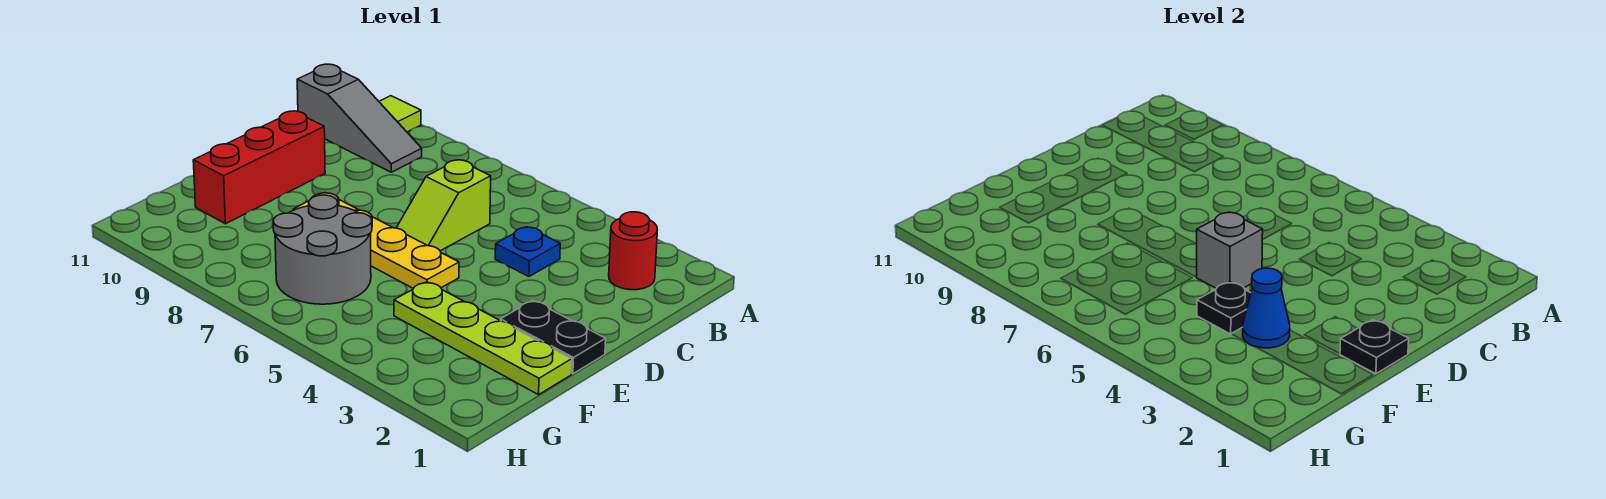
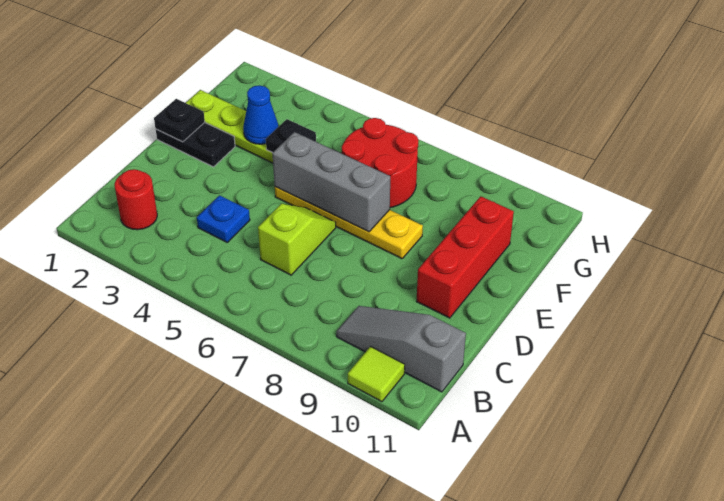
grey 1x1 brick [1197,212,1263,288] -> grey 1x3 brick [272,132,390,232]
grey 2x2 round brick [273,195,372,304] -> red 2x2 round brick [342,118,418,208]

